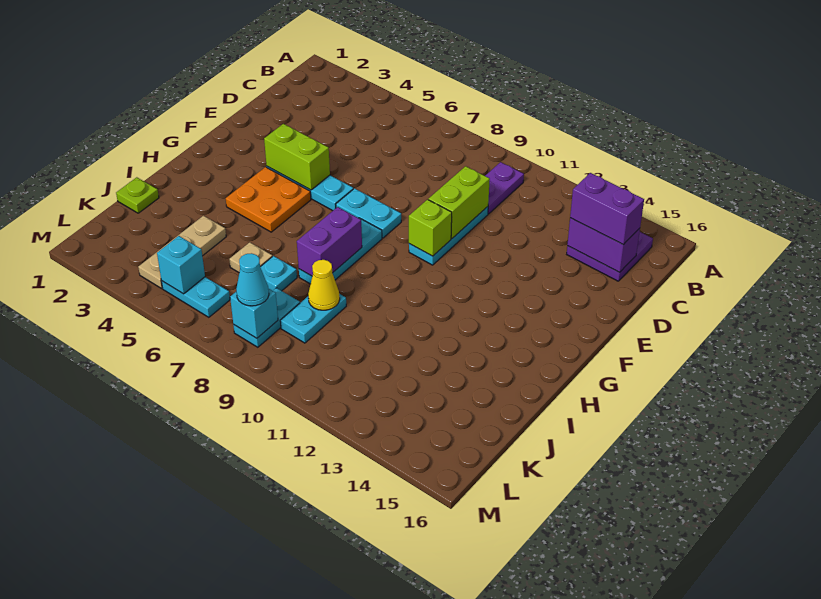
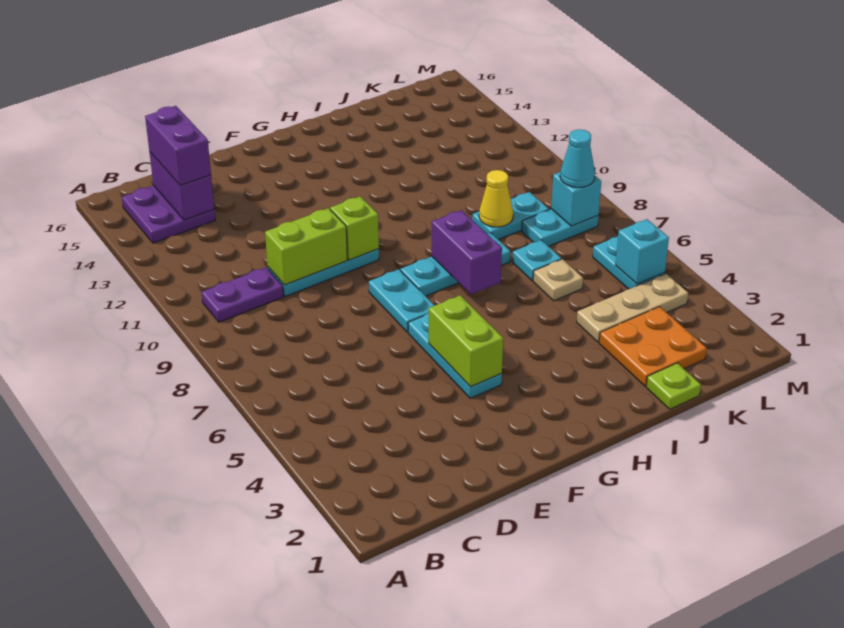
orange 2x2 plate [226,167,311,232] -> orange 2x2 plate moved to [599,307,707,386]
purple 1x2 brick [297,207,362,276] -> purple 1x2 brick turned to [432,210,502,295]

